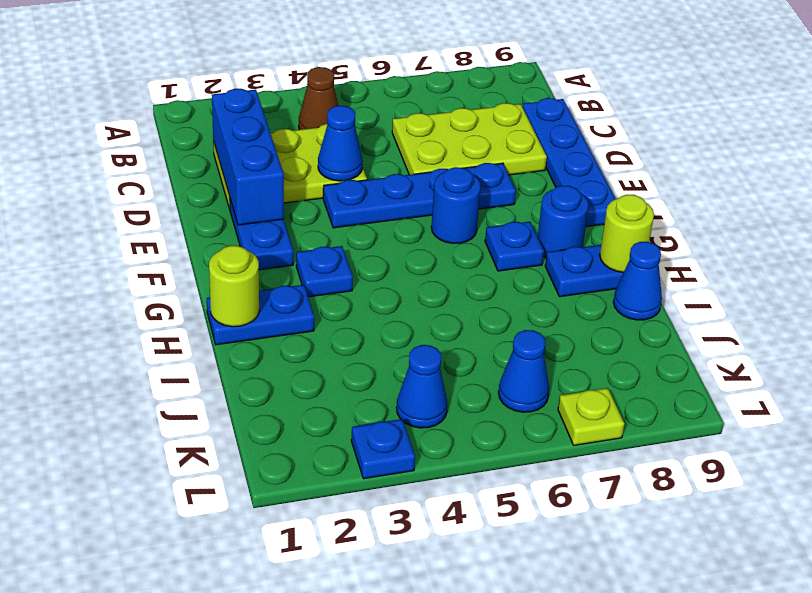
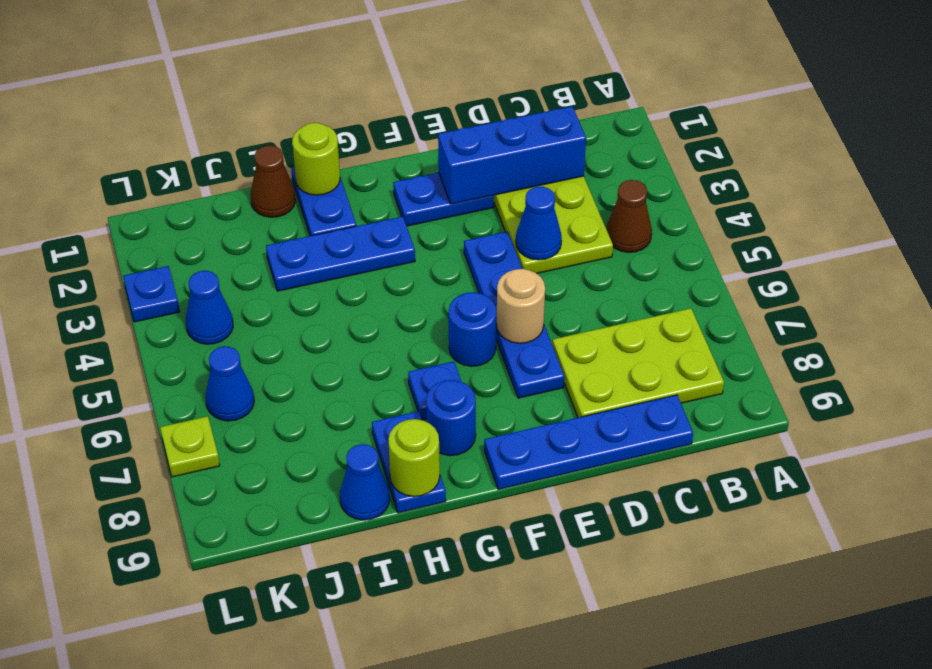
lime 2x3 plate [392,103,547,175] -> lime 2x3 plate turned to [552,308,724,418]
none -> tan 1x1 round brick [496,269,545,343]
blue 1x1 plate [296,246,353,297] -> blue 1x3 plate [266,217,415,291]
none -> brown 1x1 cone [251,145,296,217]

